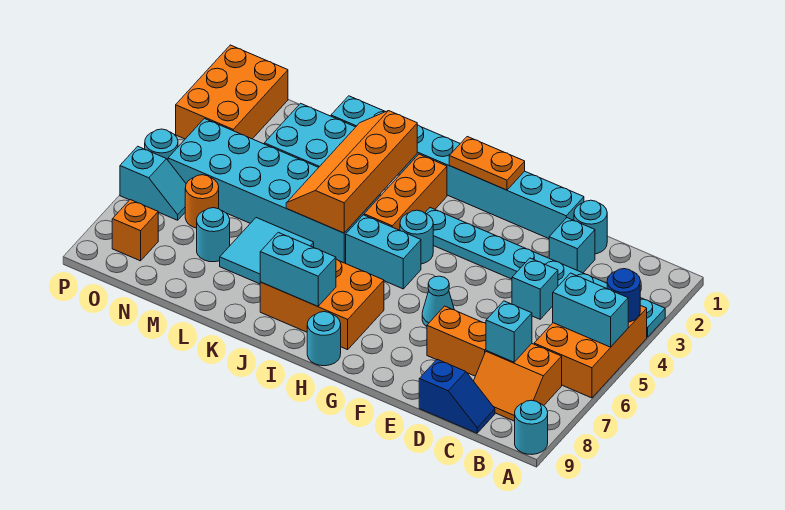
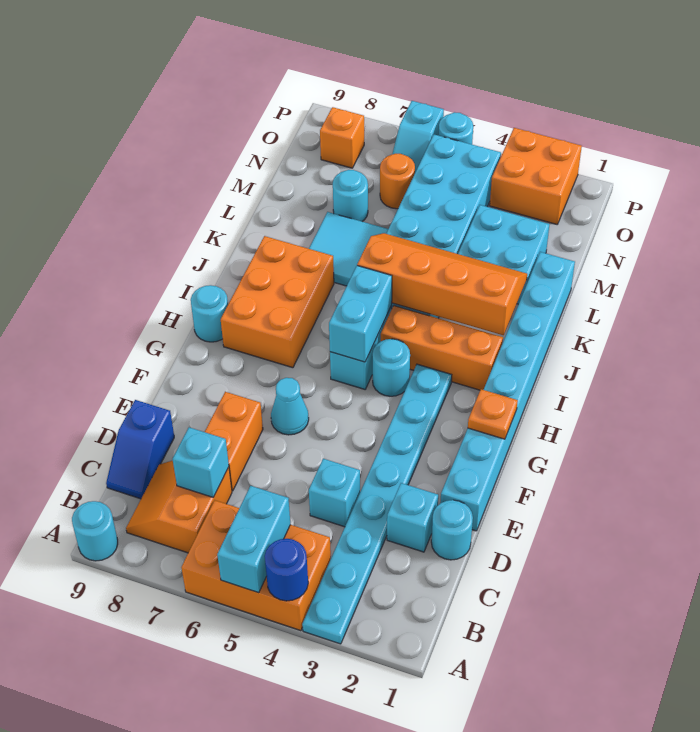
orange 1x2 plate [449,137,525,190] -> orange 1x1 plate [468,389,518,439]
cyan 1x2 brick [260,232,336,306] -> cyan 1x2 brick moved to [329,266,392,362]
orange 2x3 brick [176,45,288,139] -> orange 2x2 brick [490,128,582,224]

